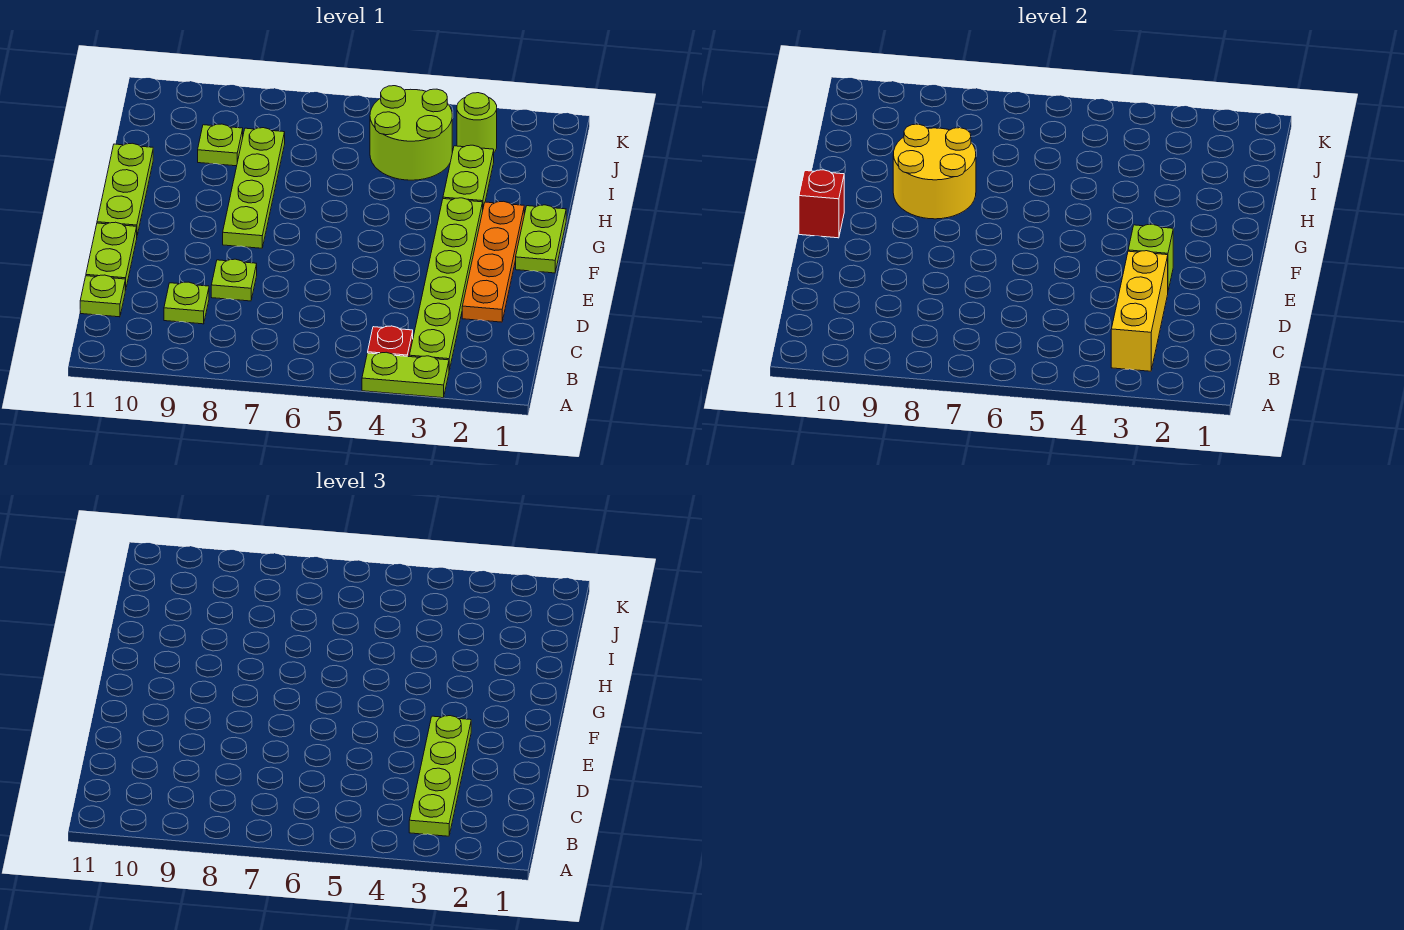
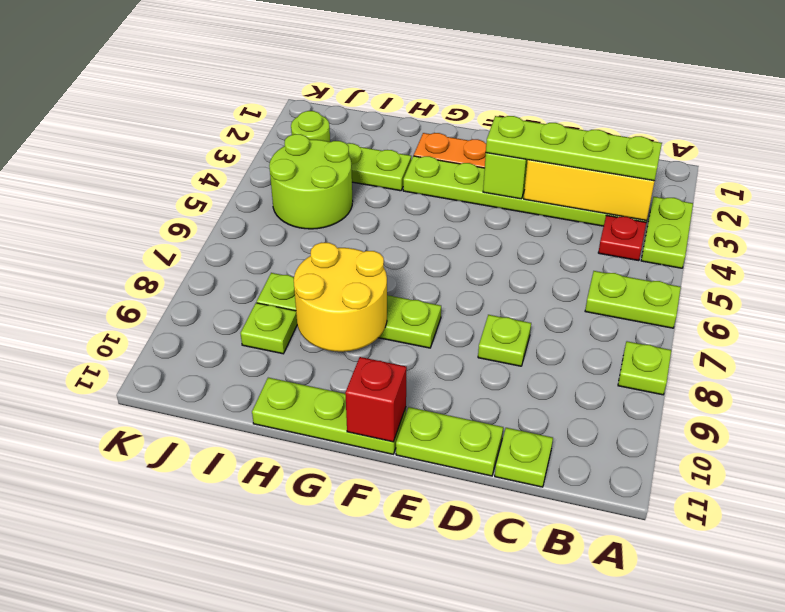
lime 1x1 plate [164,282,209,324] -> lime 1x1 plate moved to [618,341,671,395]
lime 1x2 plate [516,205,566,273] -> lime 1x2 plate moved to [585,271,681,328]

